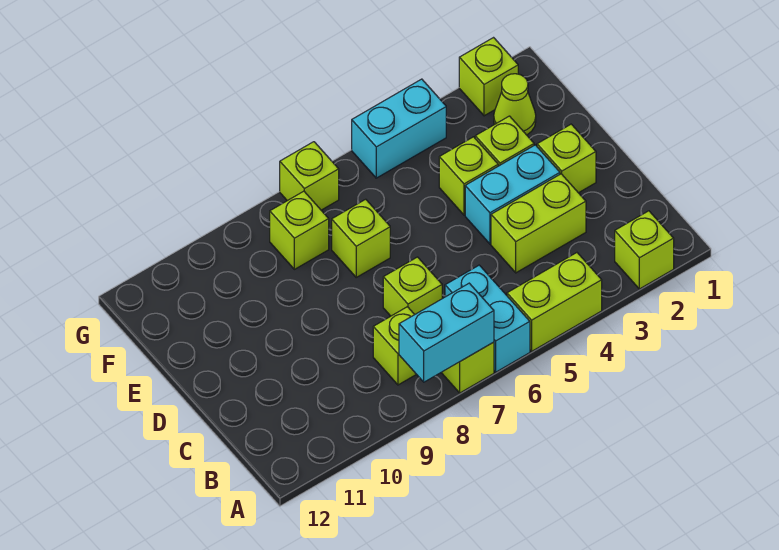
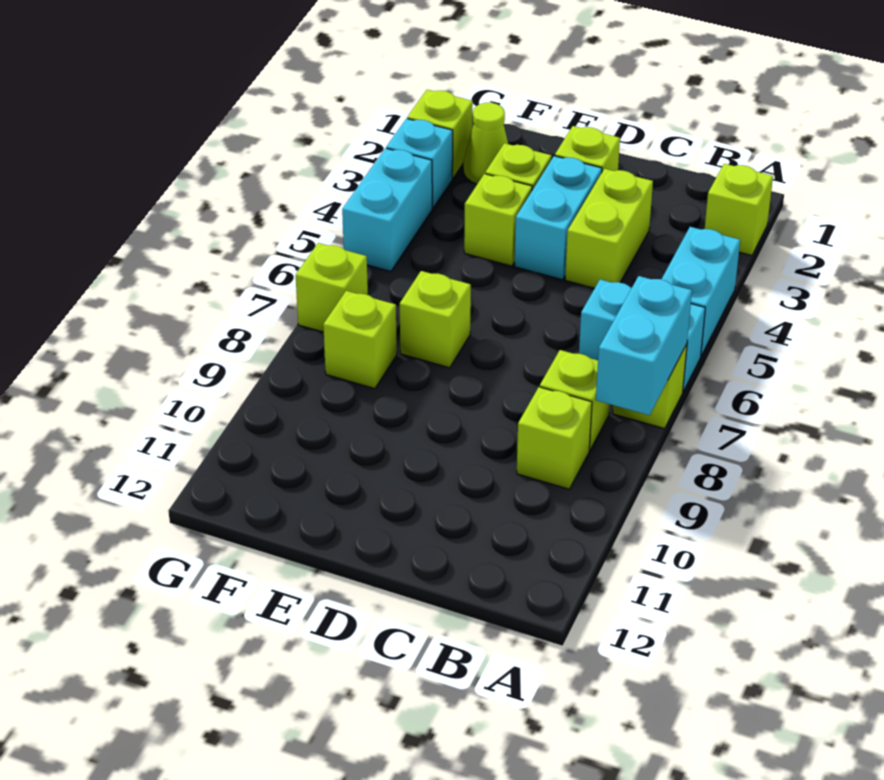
lime 1x2 brick [507,253,602,351] -> cyan 1x2 brick [661,227,740,356]
lime 1x1 brick [383,257,442,316] -> lime 1x1 brick moved to [517,387,592,489]
none -> cyan 1x1 brick [386,119,453,208]

